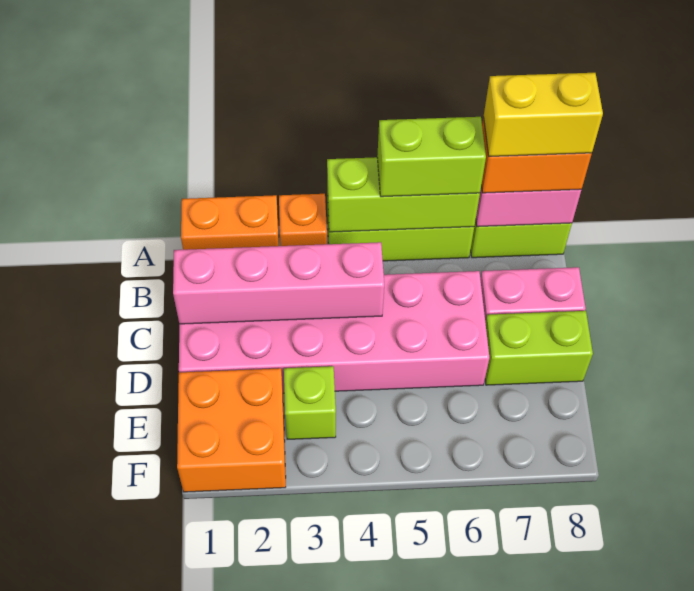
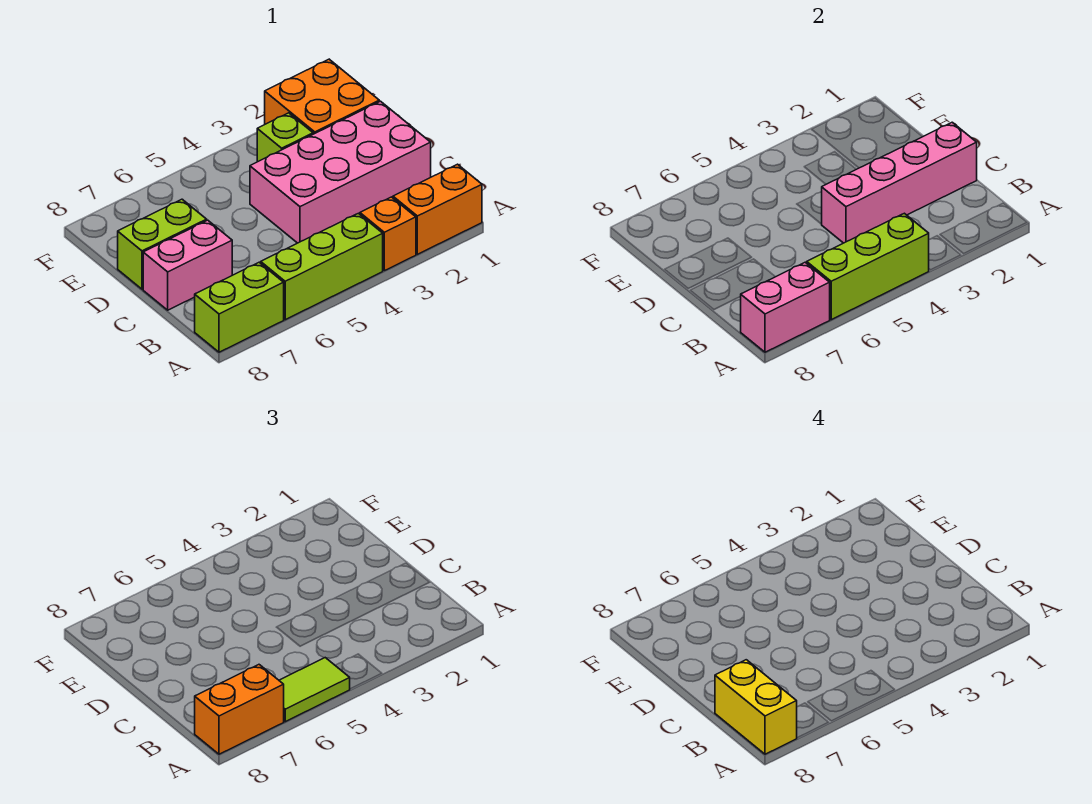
lime 1x2 brick [377,117,486,197] -> lime 1x2 tile [279,658,350,722]
yellow 1x2 brick [484,73,603,157] -> yellow 1x2 brick turned to [715,660,797,754]
pink 2x6 brick [179,271,489,393] -> pink 2x4 brick [250,101,431,243]

